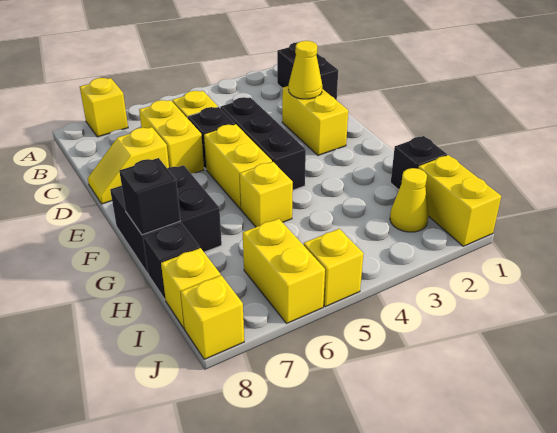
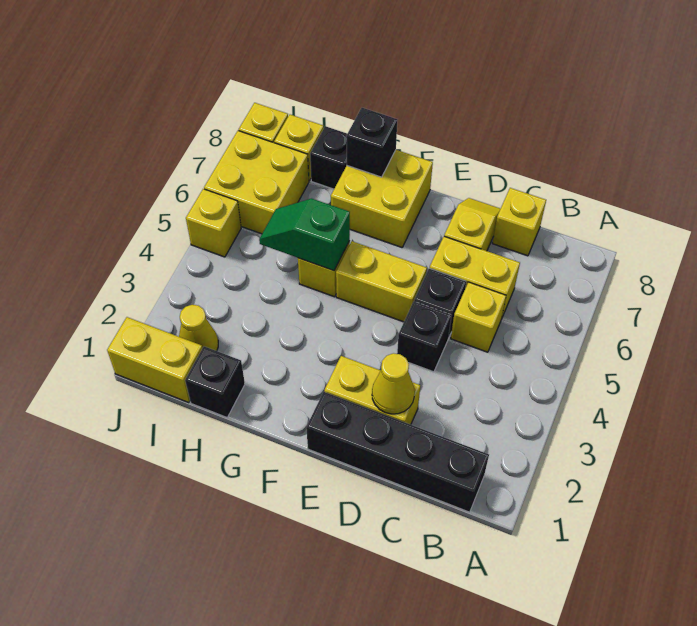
yellow 1x1 brick [80,78,128,137] -> yellow 1x1 brick moved to [492,188,546,256]
black 1x2 brick [277,42,338,100] -> black 1x4 brick [306,392,489,512]
black 1x3 brick [220,97,306,190] -> black 1x1 brick [397,302,451,372]
black 2x2 brick [110,165,222,273] -> yellow 2x2 brick [331,150,433,247]
none -> green 1x2 slope [259,198,350,271]
yellow 1x2 brick [243,219,325,323] -> yellow 2x2 brick [204,131,309,234]

